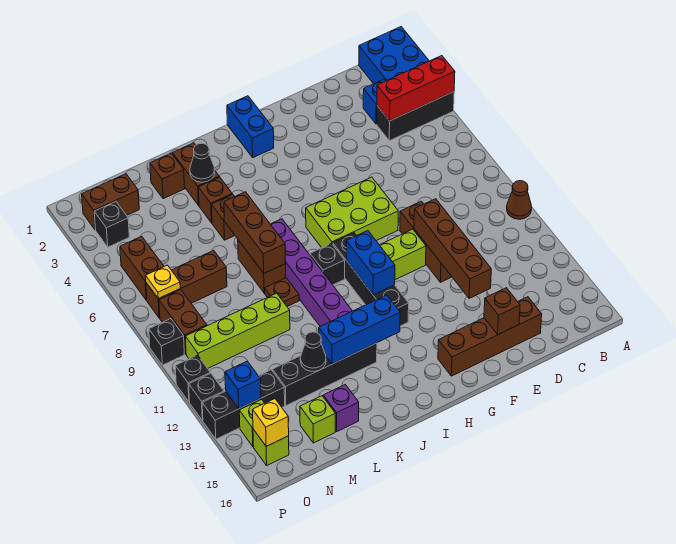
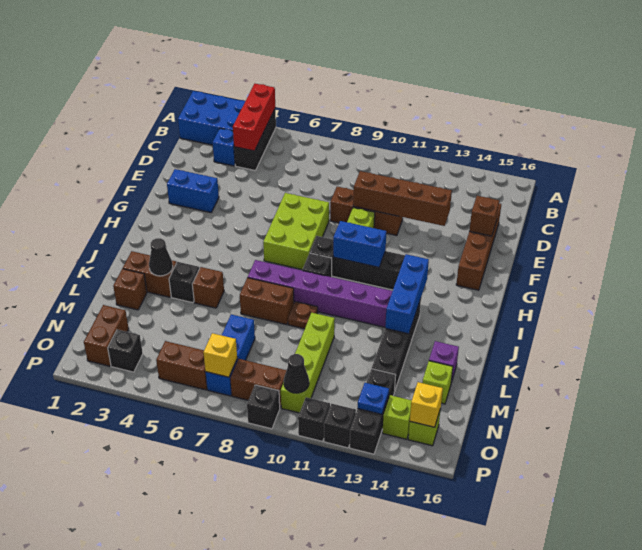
brown 1x1 cone [507,181,532,219] -> none
blue 1x2 brick [227,96,274,157] -> blue 1x2 brick moved to [167,169,219,213]
brown 1x1 brick [198,177,232,223] -> black 1x1 brick [169,262,200,303]
brown 1x3 brick [224,192,285,273] -> none
black 1x1 cone [300,332,326,371] -> black 1x1 cone moved to [284,354,309,393]
brown 1x3 brick [146,250,227,318] -> blue 1x3 brick [206,314,255,396]
yellow 1x1 plate [146,265,180,299] -> yellow 1x1 brick [203,333,237,377]
blue 1x1 brick [225,361,261,409] -> blue 1x1 plate [358,383,389,414]

